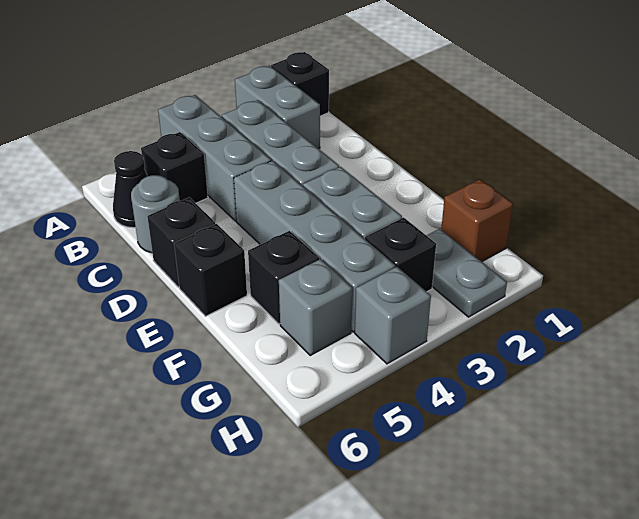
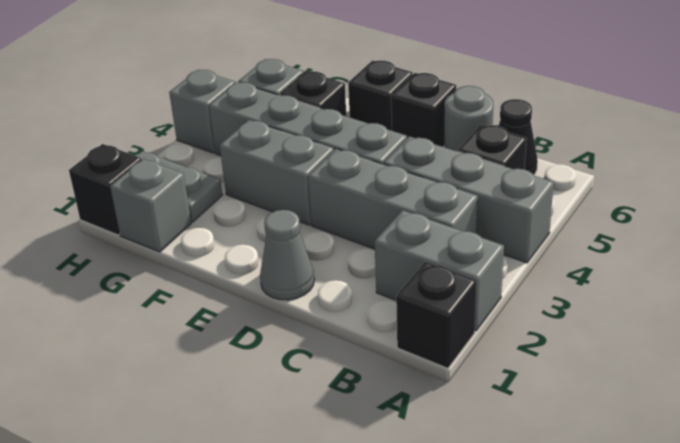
none -> grey 1x1 cone [260,210,314,300]
brown 1x1 brick [441,179,513,262] -> grey 1x1 brick [110,159,191,252]
black 1x1 brick [365,217,436,292] -> black 1x1 brick moved to [69,144,142,235]

